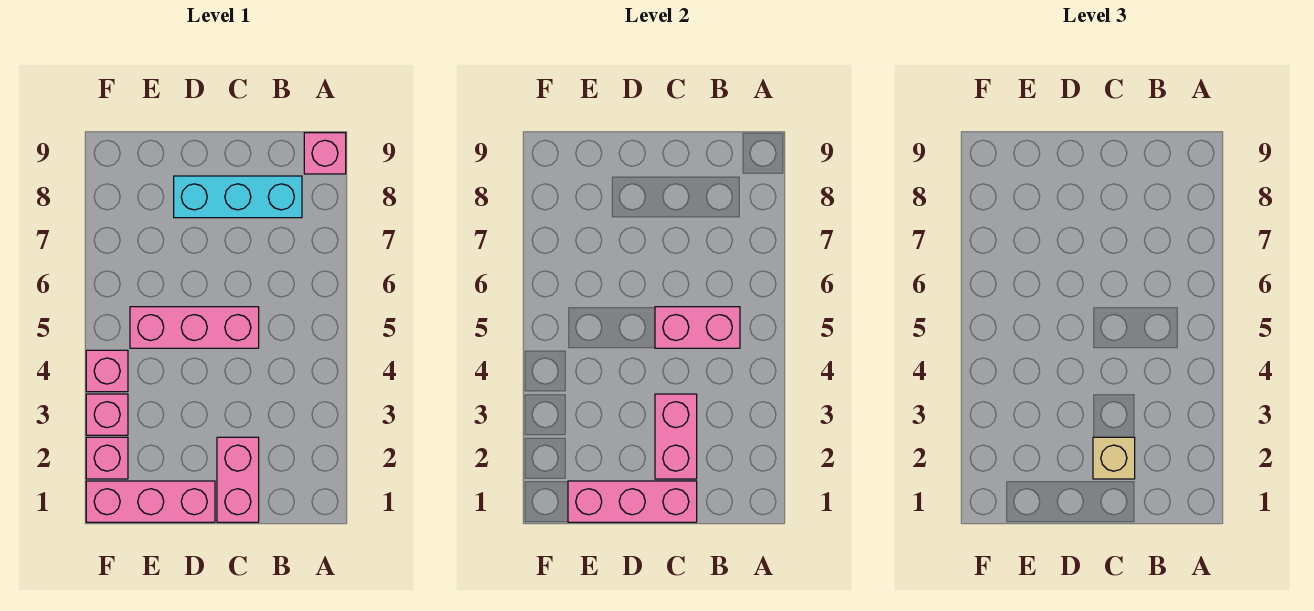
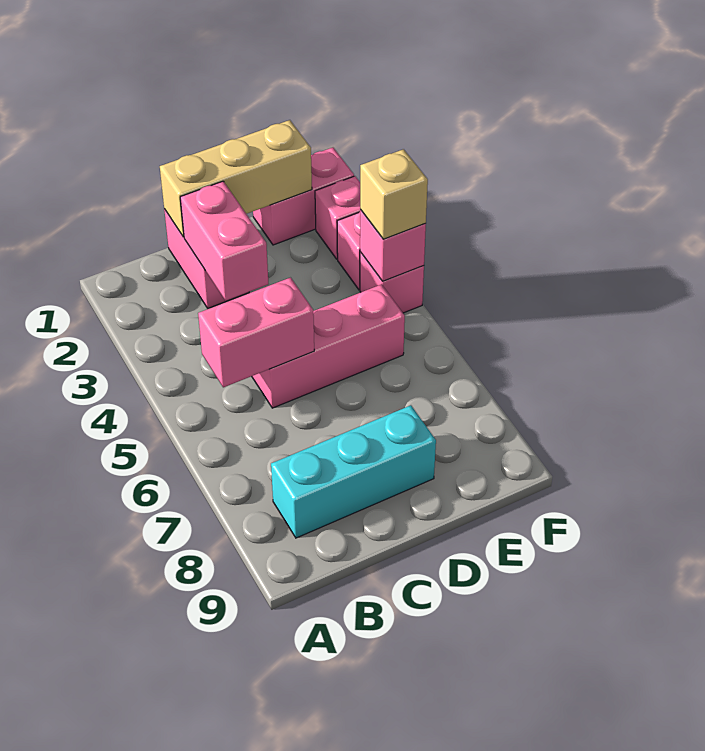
pink 1x1 brick [304,133,346,174] -> pink 1x1 brick moved to [360,210,426,281]
pink 1x3 brick [568,481,697,522] -> tan 1x3 brick [160,120,312,237]
tan 1x1 brick [1093,437,1135,479] -> tan 1x1 brick moved to [360,149,428,239]
pink 1x3 brick [86,481,215,522] -> pink 1x2 brick [253,148,354,245]

